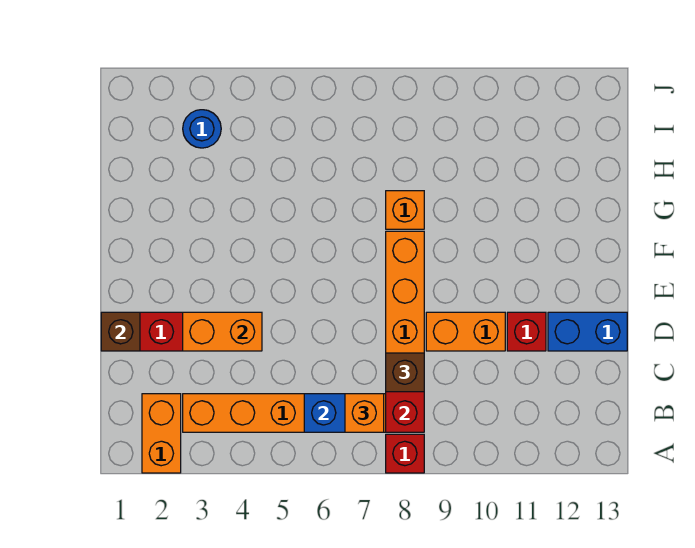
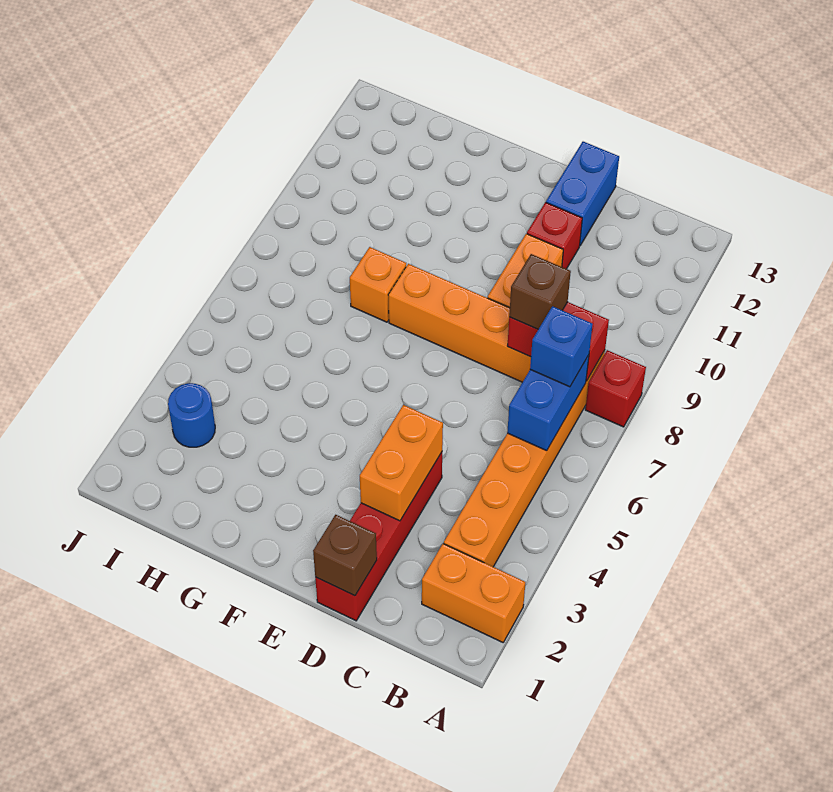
orange 1x1 brick [345,394,384,432] -> blue 1x1 brick [530,306,593,387]

